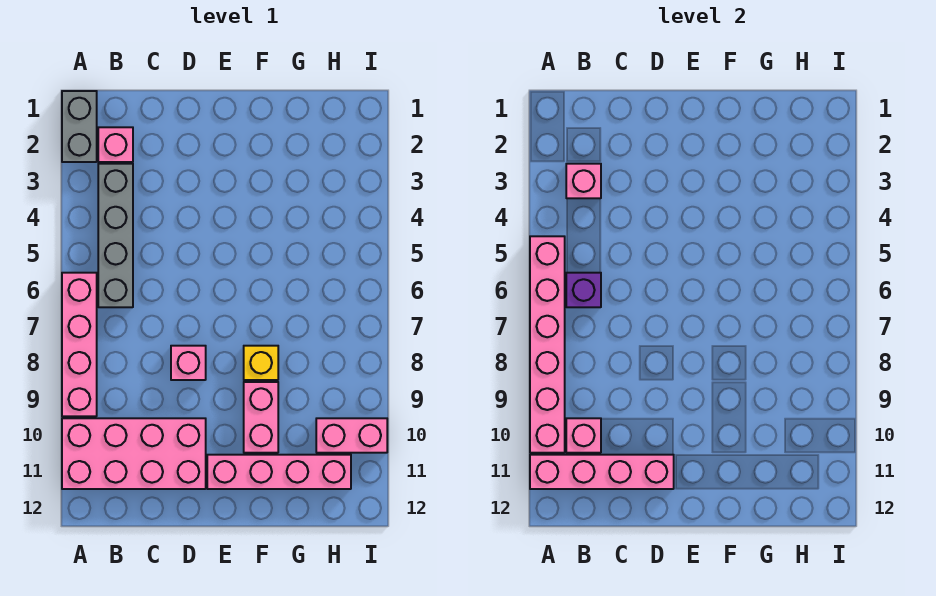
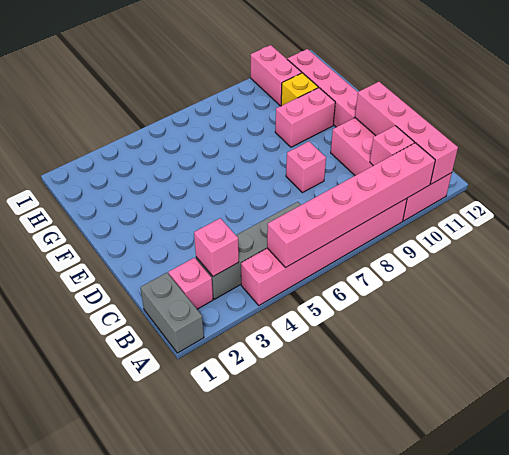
grey 1x2 brick [62,91,97,162] -> grey 1x2 brick turned to [140,273,204,353]
pink 1x4 brick [62,273,97,416] -> pink 1x6 brick [241,198,407,305]
purple 1x1 brick [566,273,601,307] -> none
yellow 1x1 brick [244,346,278,380] -> yellow 1x1 brick moved to [281,73,318,106]

